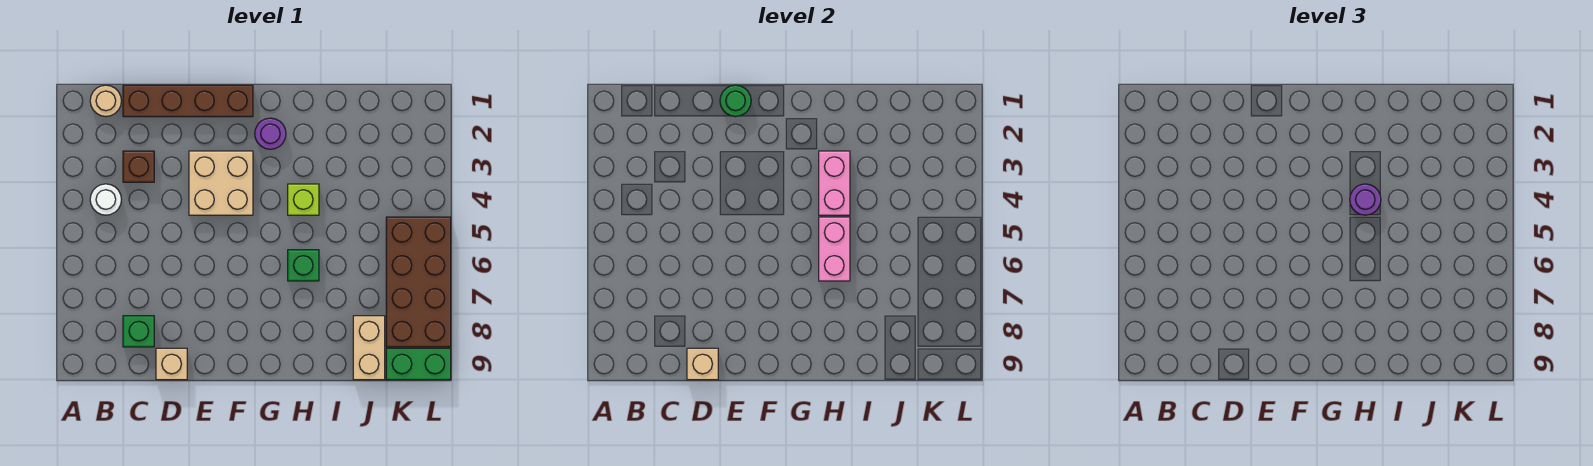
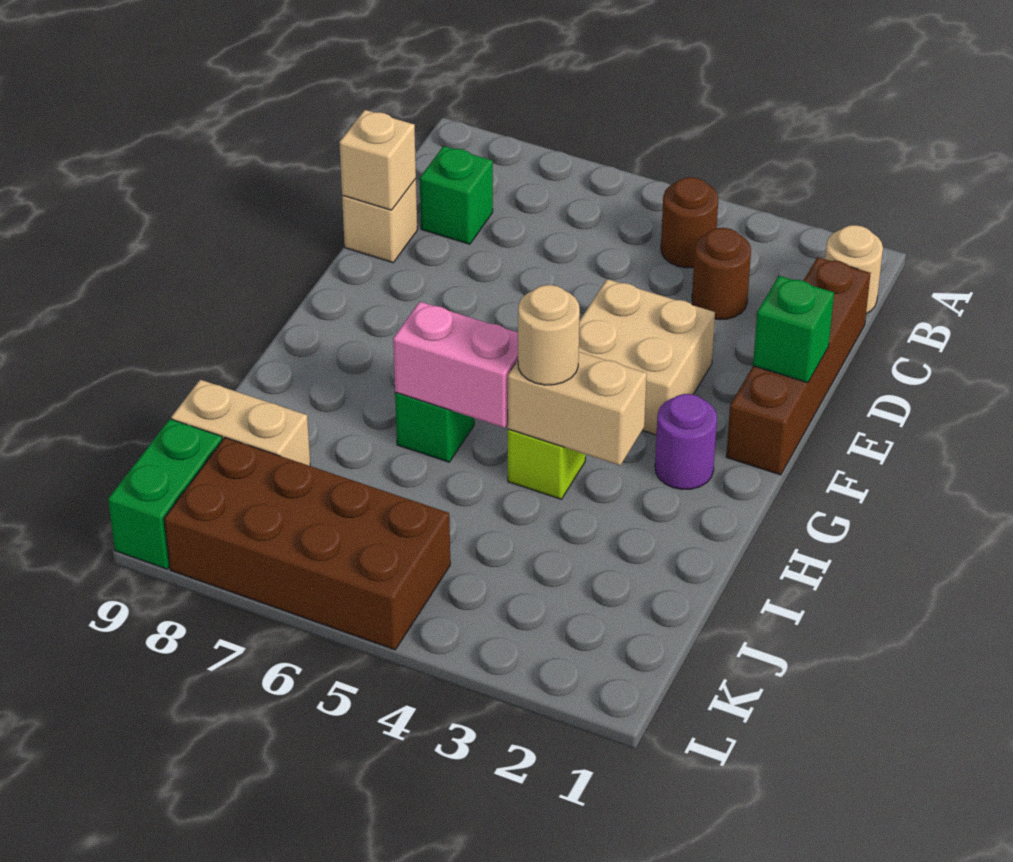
white 1x1 round brick [90,184,121,215] -> brown 1x1 round brick [661,177,718,268]
brown 1x1 brick [123,151,154,182] -> brown 1x1 round brick [692,228,751,319]
green 1x1 round brick [720,85,751,117] -> green 1x1 brick [753,276,834,383]
pink 1x2 brick [819,151,850,215] -> tan 1x2 brick [508,352,647,466]
purple 1x1 round brick [1350,184,1381,215] -> tan 1x1 round brick [518,285,580,385]

